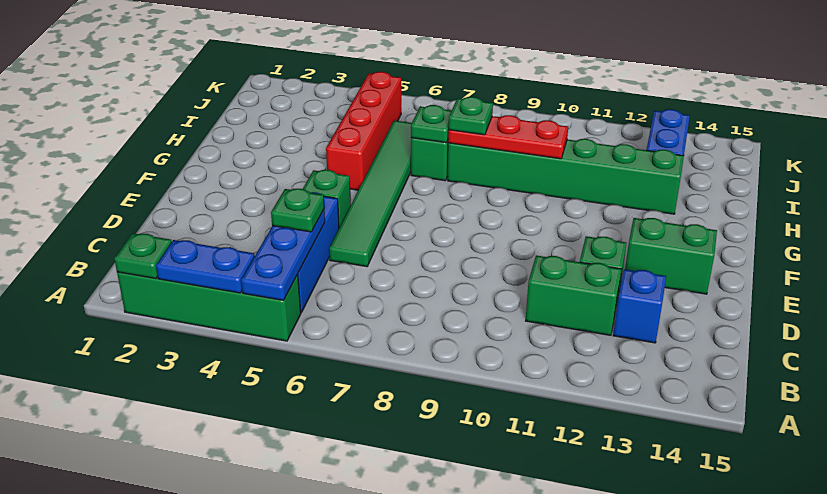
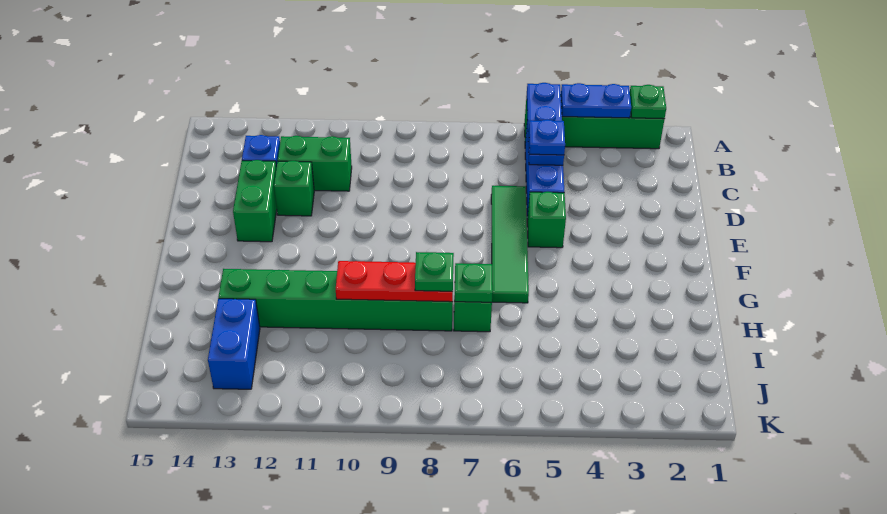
green 1x1 plate [271,189,324,232] -> blue 1x1 plate [529,119,565,155]
green 1x6 tile [329,120,412,267] -> green 1x4 tile [491,186,529,303]
green 1x2 brick [625,218,717,294] -> green 1x2 brick turned to [233,160,277,242]
red 1x4 brick [326,72,401,190] -> none

